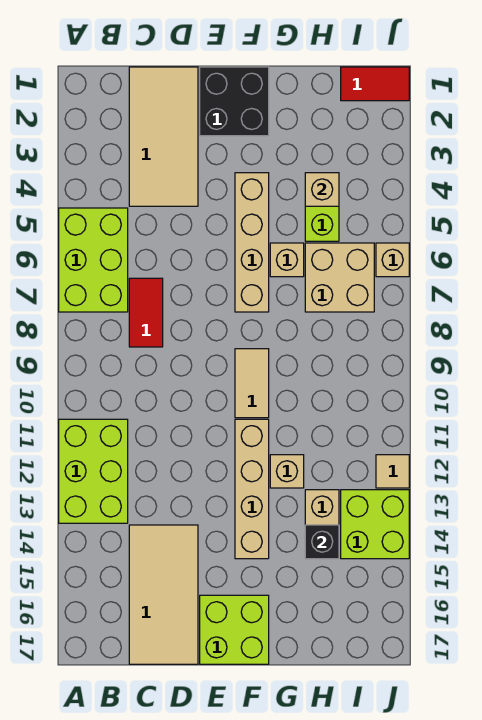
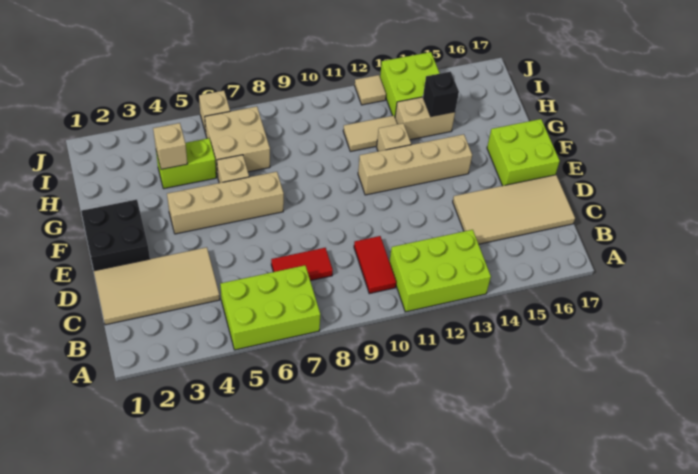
tan 1x2 tile [235,349,269,418] -> tan 1x2 tile moved to [343,116,397,152]
red 1x2 tile [341,67,409,101] -> red 1x2 tile moved to [354,236,396,294]

